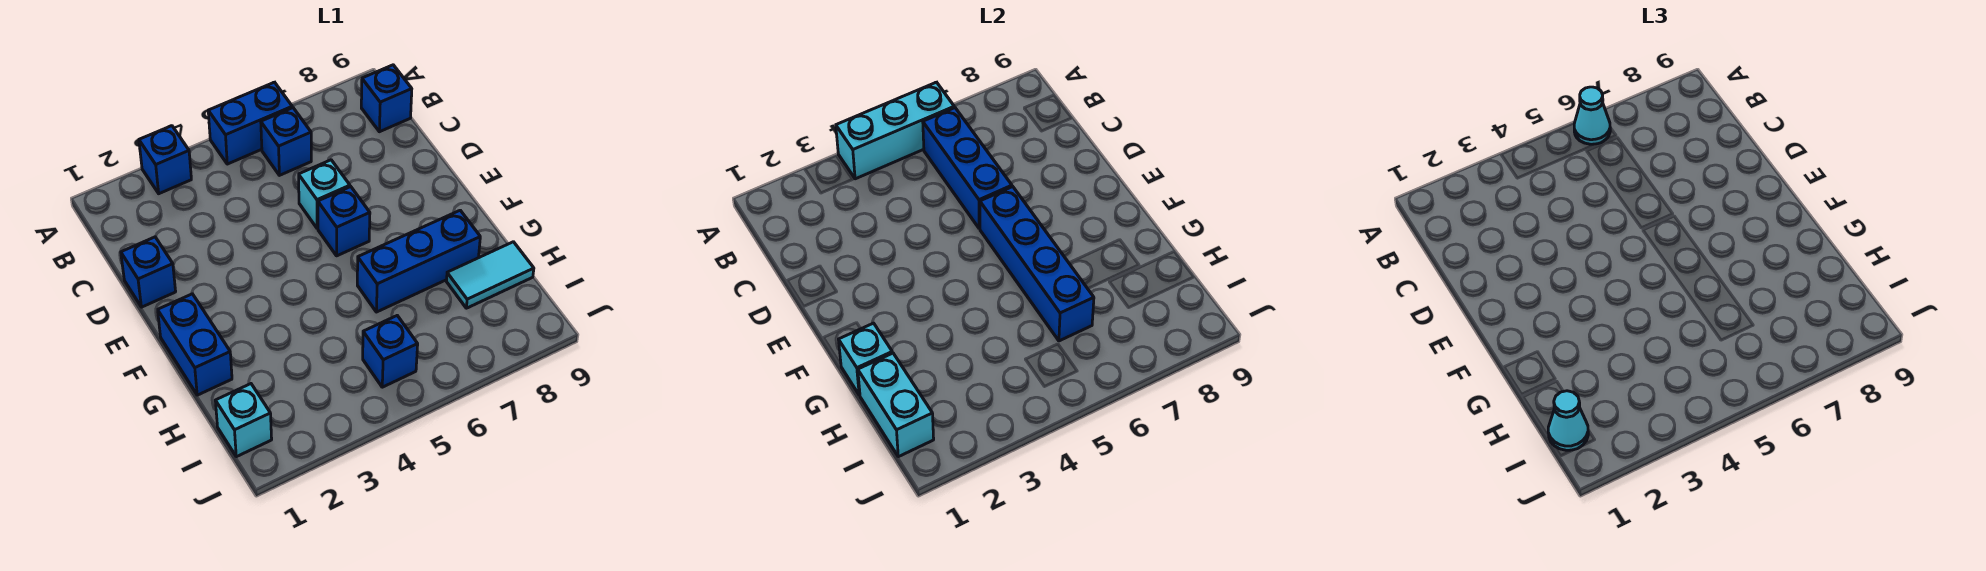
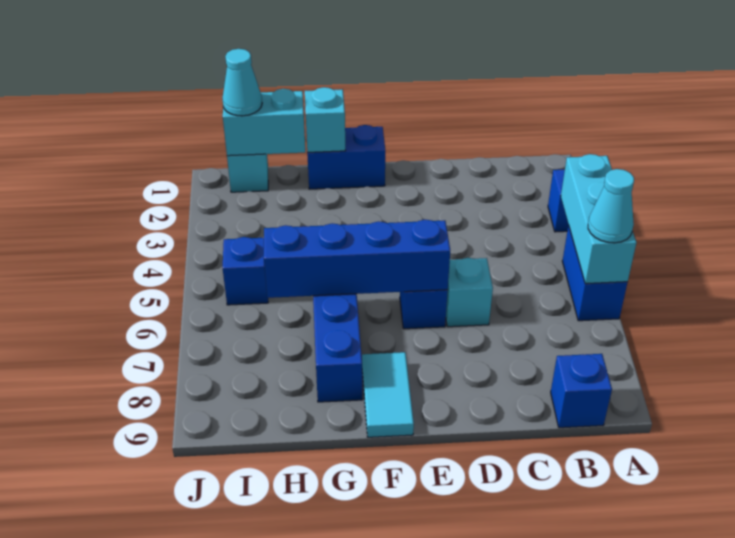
blue 1x1 brick [261,108,311,175] -> none
blue 1x3 brick [923,108,1012,228] -> none
blue 1x1 brick [121,237,176,307] -> none
cyan 1x2 tile [446,242,534,308] -> cyan 1x2 tile moved to [362,352,414,437]

